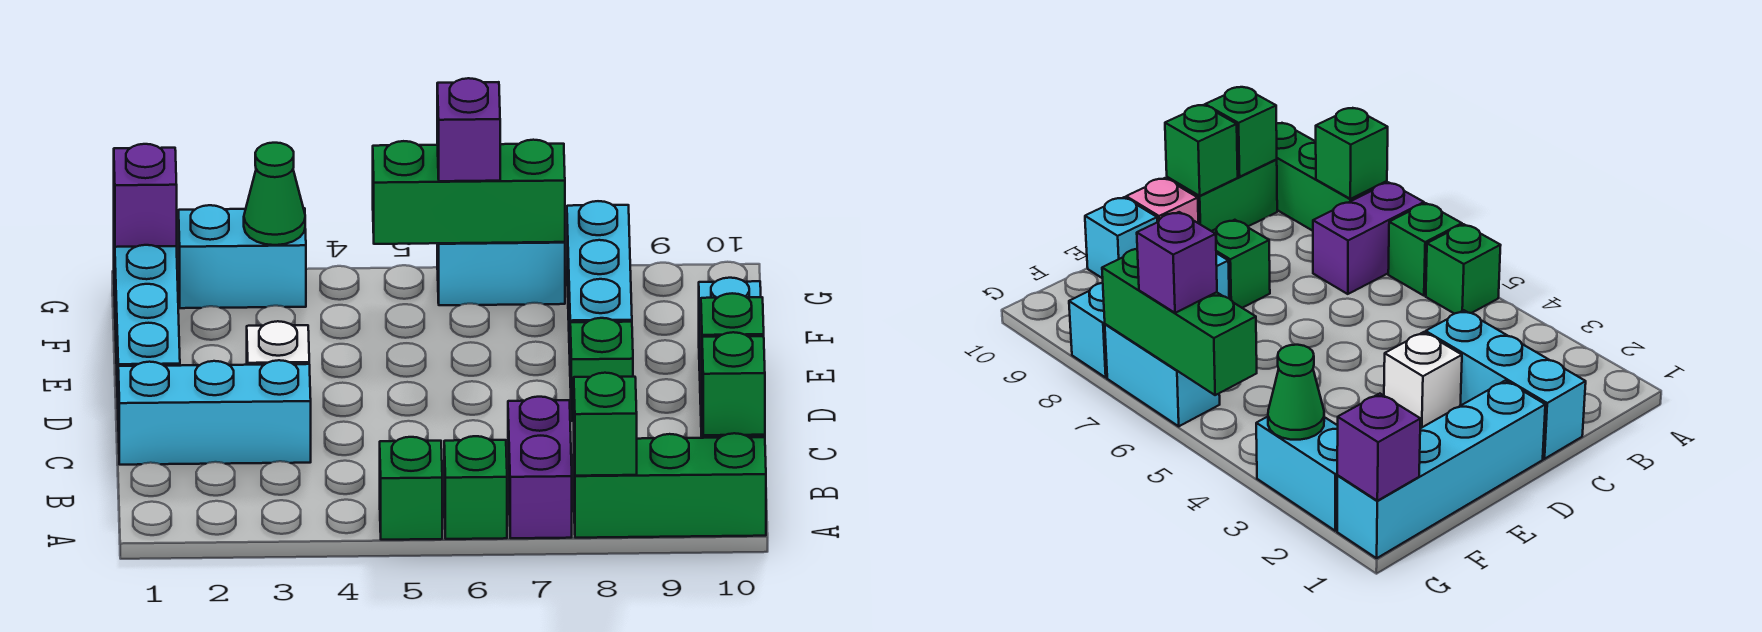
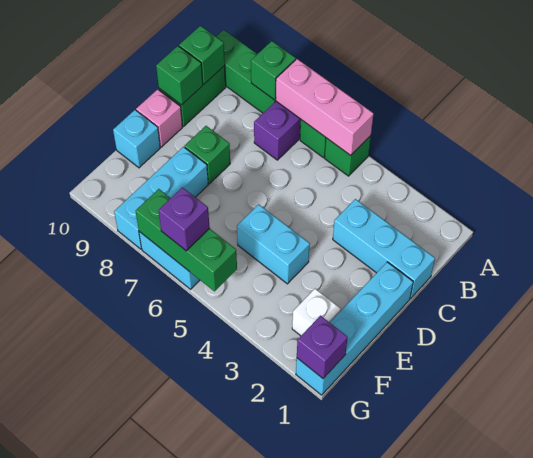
none -> pink 1x3 brick [276,59,374,155]
white 1x1 brick [247,321,309,365] -> white 1x1 brick moved to [292,289,341,336]
cyan 1x2 brick [179,205,306,308] -> cyan 1x2 brick moved to [237,204,310,284]
green 1x1 cone [244,143,305,245] -> none

